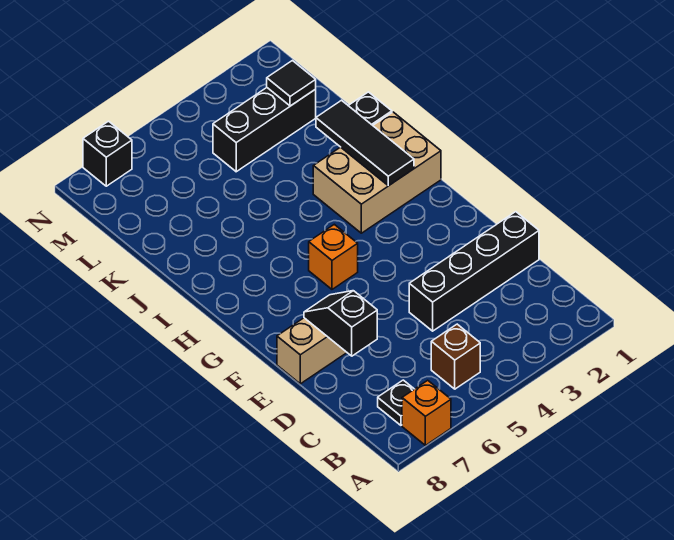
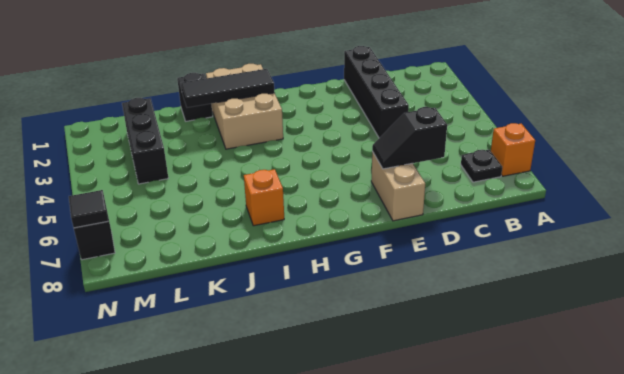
brown 1x1 brick [431,324,480,389] -> none
orange 1x1 brick [309,224,358,289] -> orange 1x1 brick moved to [244,169,284,226]
black 1x1 tile [267,61,316,106] -> black 1x1 tile moved to [69,190,108,228]

